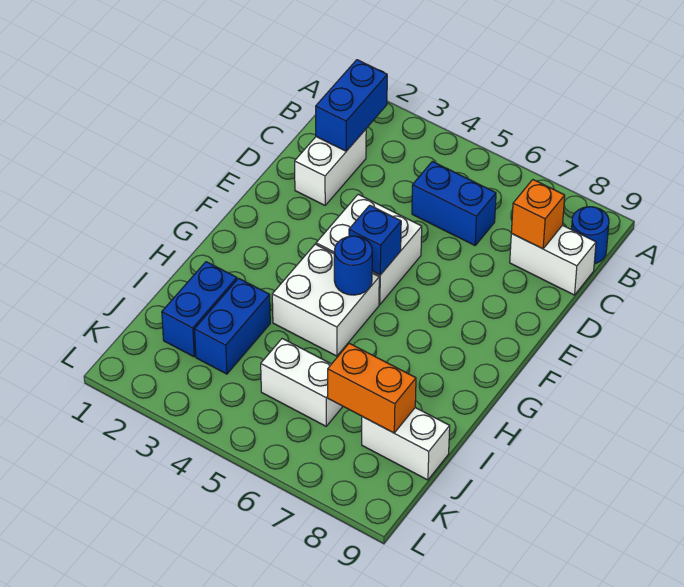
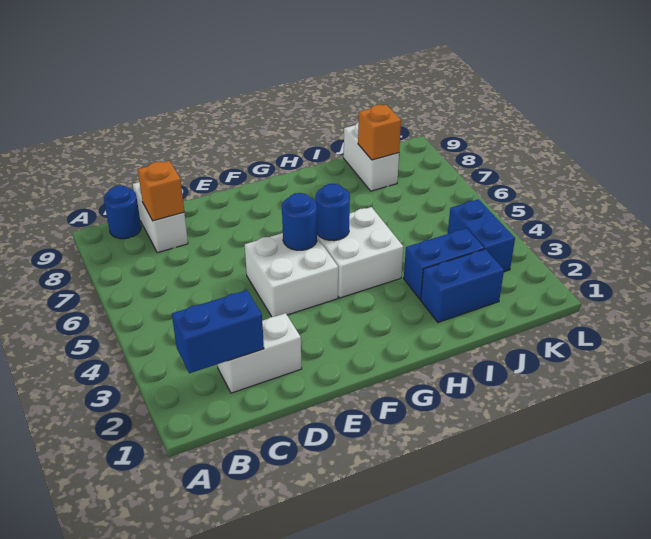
blue 1x2 brick [412,161,496,245] -> blue 1x2 brick moved to [448,199,515,272]
blue 1x1 brick [349,205,401,275] -> blue 1x1 round brick [282,193,317,250]
white 1x2 brick [261,339,343,426] -> none
orange 1x2 brick [328,343,416,433] -> orange 1x1 brick [358,105,401,160]

